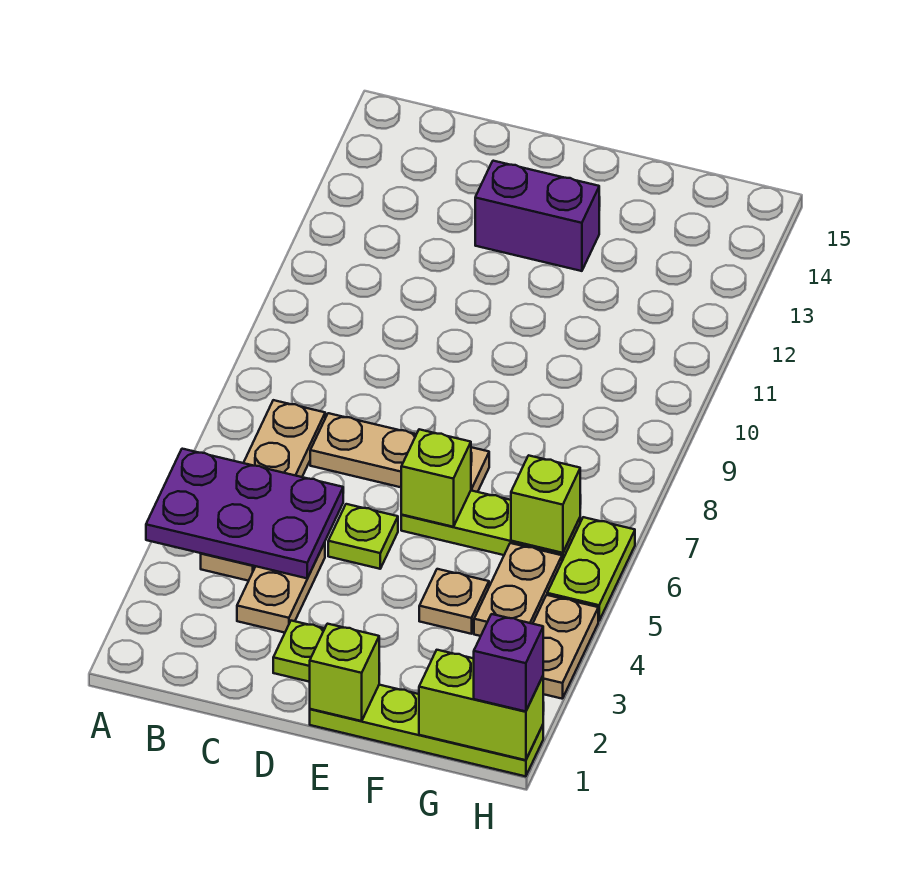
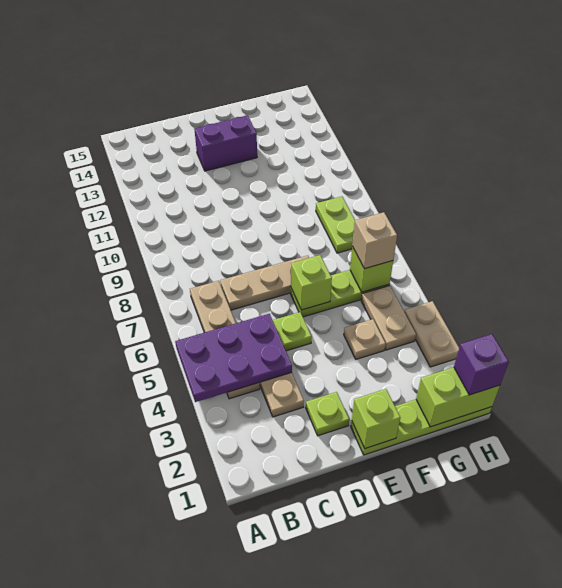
none -> tan 1x1 brick [352,212,397,269]
lime 1x2 plate [547,517,635,621] -> lime 1x2 plate moved to [316,196,355,253]

